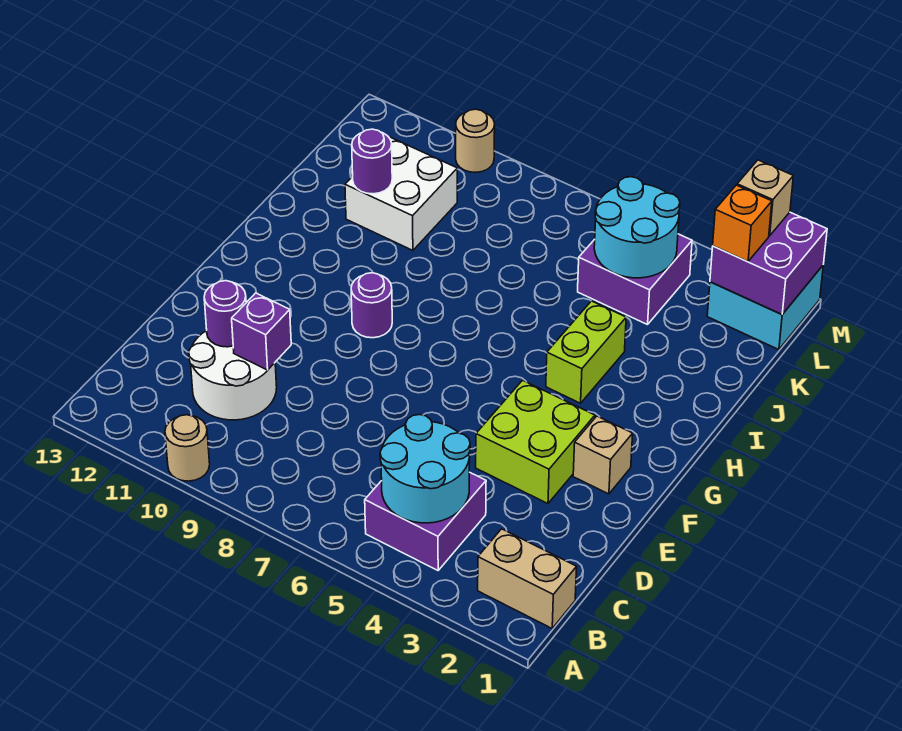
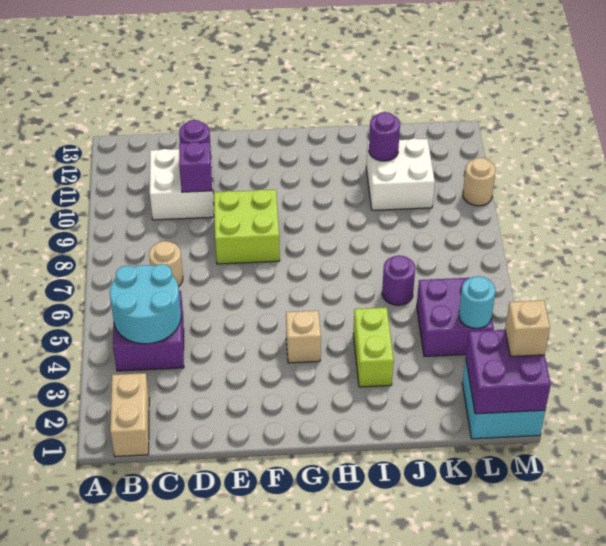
tan 1x1 round brick [165,415,210,481] -> tan 1x1 round brick moved to [149,241,183,287]
white 2x2 round brick [189,331,277,420] -> white 2x2 brick [150,149,214,220]
lime 2x2 brick [476,380,595,504] -> lime 2x2 brick moved to [214,190,280,264]
tan 1x1 brick [573,416,633,494] -> tan 1x1 brick moved to [286,311,321,363]
purple 1x1 round brick [351,273,392,338] -> purple 1x1 round brick moved to [382,255,415,305]
lime 1x2 brick [546,301,626,403] -> lime 1x2 brick turned to [353,307,394,387]
cyan 2x2 round brick [594,177,680,278] -> cyan 1x1 round brick [459,276,495,328]
orange 1x1 brick [713,185,772,261] -> none

